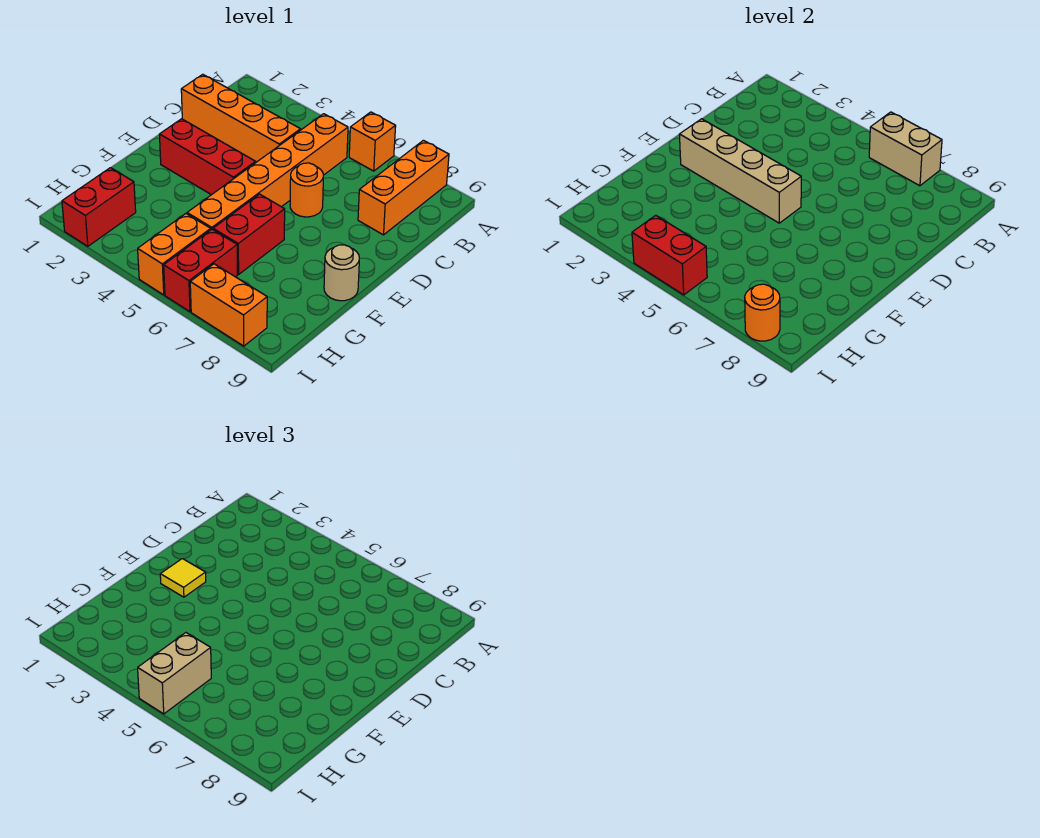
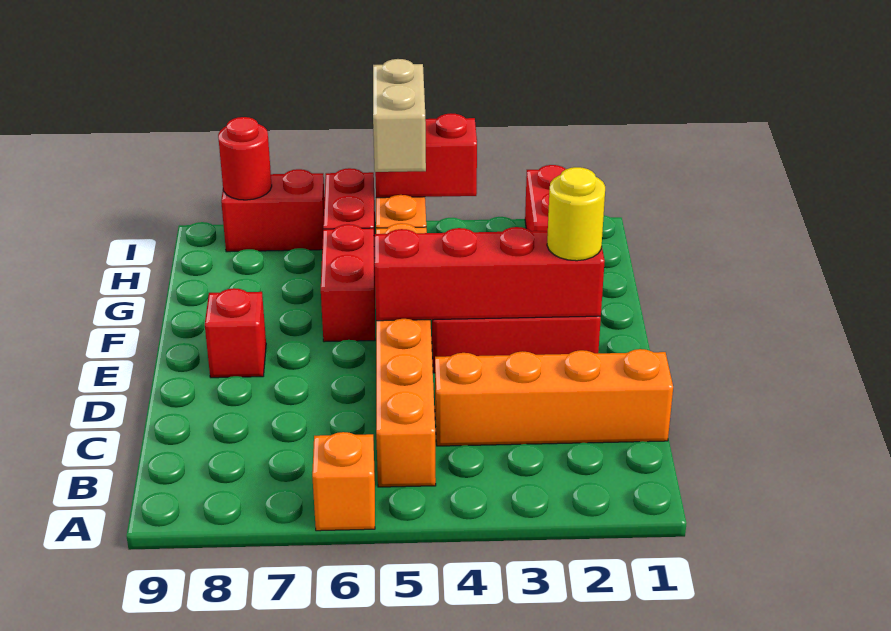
tan 1x2 brick [869,112,942,186] -> none
orange 1x3 brick [358,140,449,235] -> none
orange 1x1 round brick [290,163,323,217] -> none
tan 1x4 brick [679,119,801,223] -> red 1x4 brick [374,227,605,321]
yellow 1x1 tile [160,559,206,597] -> yellow 1x1 round brick [547,167,605,261]
none -> red 1x1 brick [205,288,266,378]
tan 1x1 round brick [324,245,359,301] -> none
orange 1x2 brick [190,264,267,346] -> red 1x2 brick [221,169,325,252]
orange 1x1 round brick [745,284,780,341] -> red 1x1 round brick [218,117,272,200]

